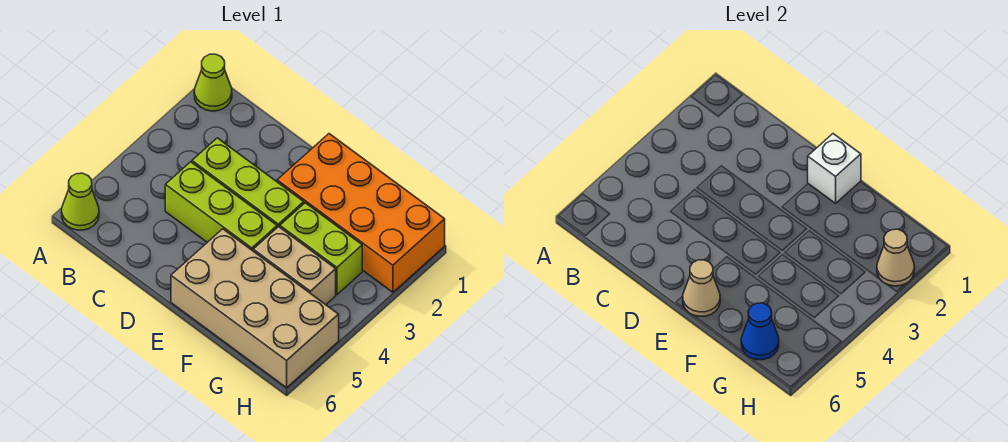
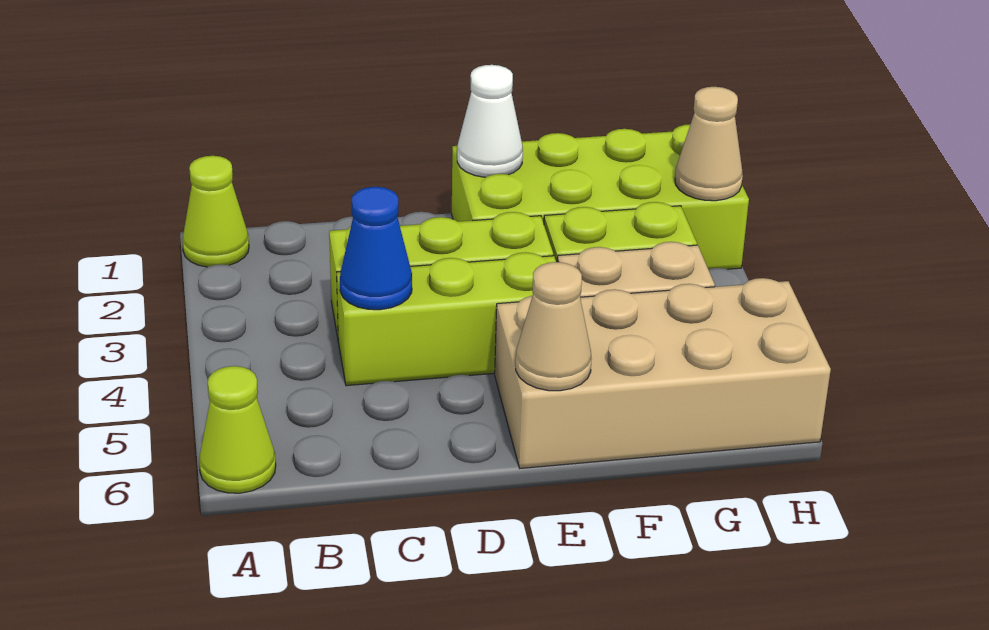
orange 2x4 brick [277,134,445,292] -> lime 2x4 brick [452,124,749,269]
white 1x1 brick [808,134,861,203] -> white 1x1 cone [457,65,523,177]
blue 1x1 cone [741,303,779,360] -> blue 1x1 cone moved to [340,187,412,310]

